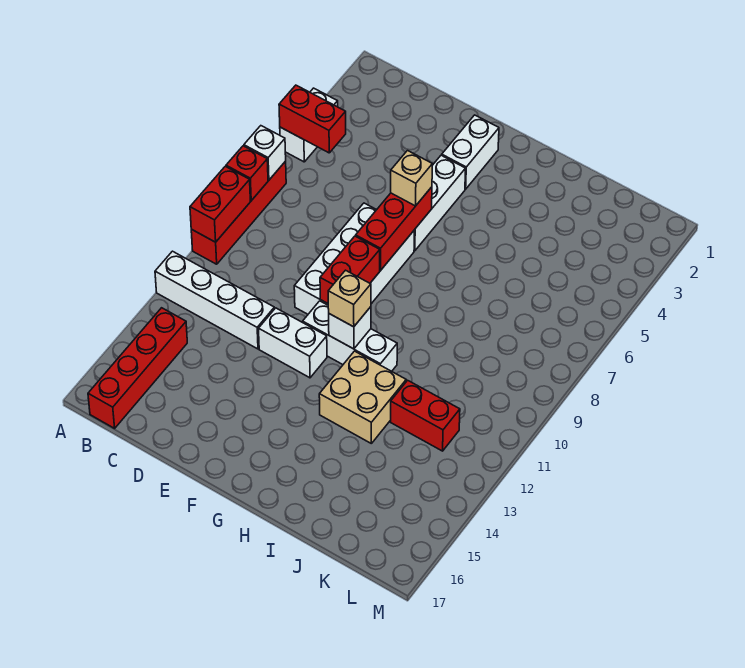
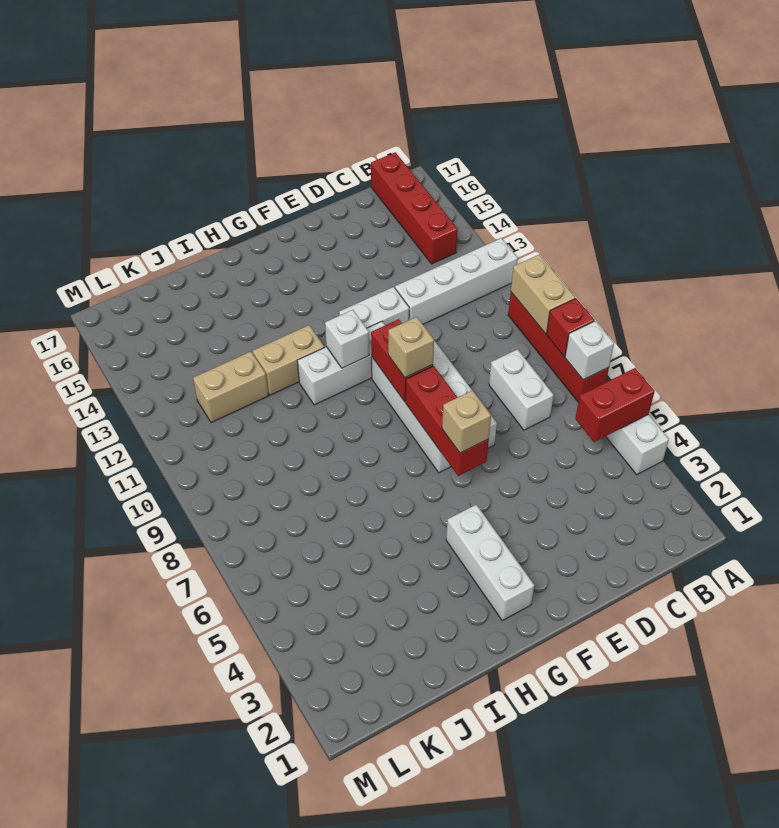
red 1x2 brick [190,166,250,242] -> tan 1x2 brick [511,254,575,334]
white 1x2 brick [442,115,499,189] -> white 1x2 brick moved to [489,349,554,430]
white 1x3 brick [414,155,466,251] -> white 1x3 brick moved to [446,505,534,620]
tan 1x1 brick [328,270,371,327] -> tan 1x1 brick moved to [388,317,434,378]
tan 2x2 brick [319,351,406,443] -> tan 1x2 brick [253,325,324,395]
red 1x2 brick [391,380,460,451] -> tan 1x2 brick [193,352,268,423]

